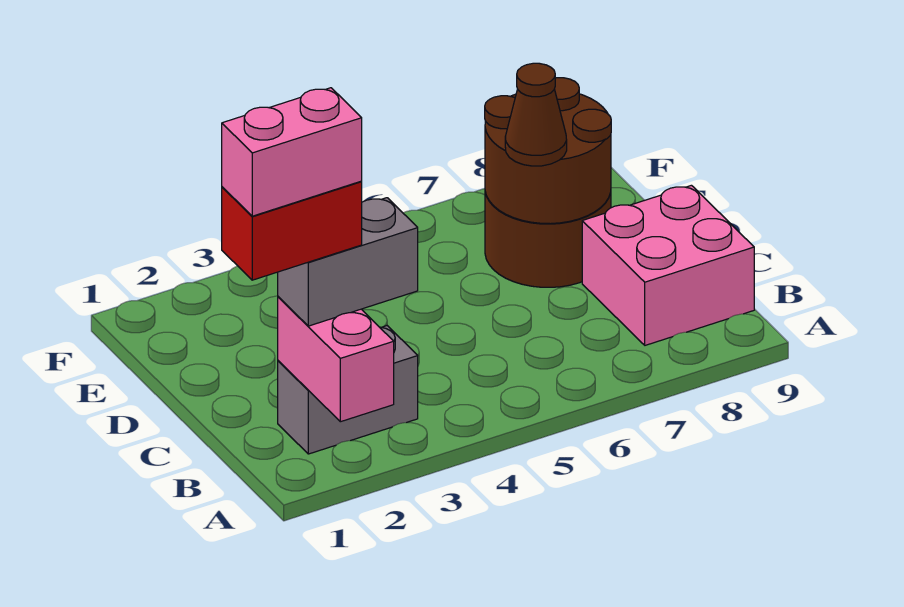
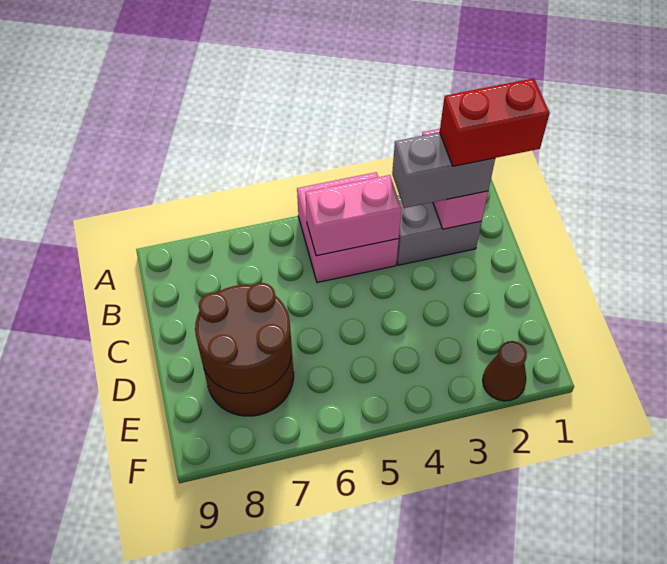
pink 1x2 brick [222,88,362,216] -> pink 1x2 brick moved to [305,175,402,256]
pink 2x2 brick [582,185,754,345] -> pink 2x2 brick moved to [297,172,399,283]
brown 1x1 cone [505,63,567,166] -> brown 1x1 cone moved to [483,341,527,401]

